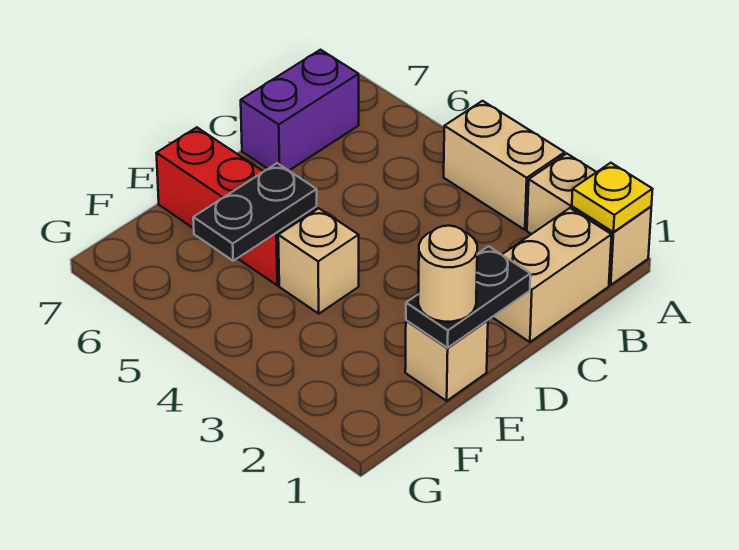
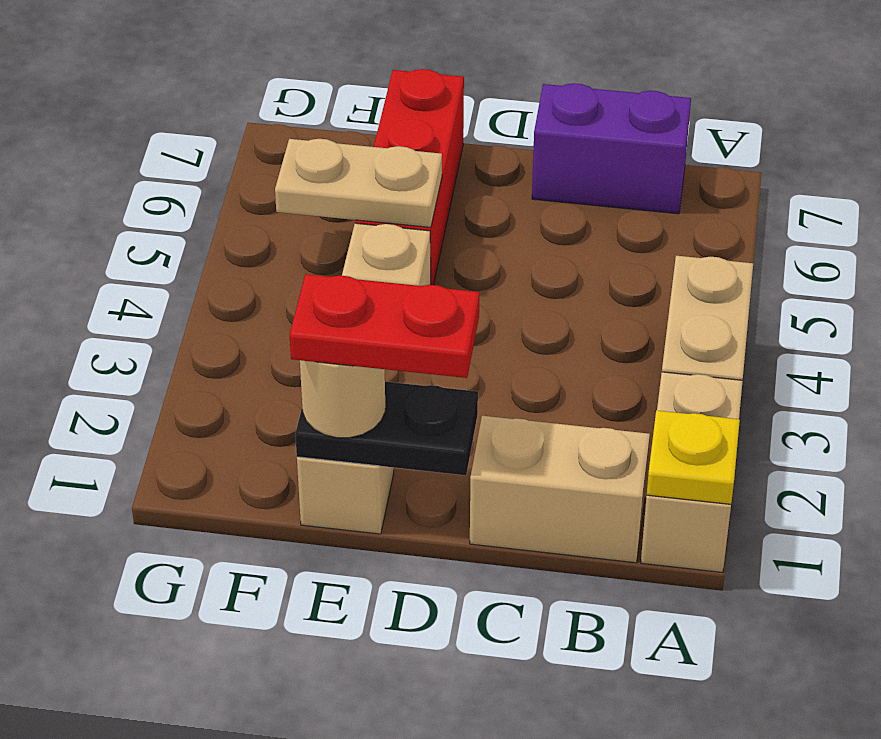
none -> red 1x2 plate [290,274,479,378]
black 1x2 plate [193,163,317,261] -> tan 1x2 plate [275,139,442,227]

